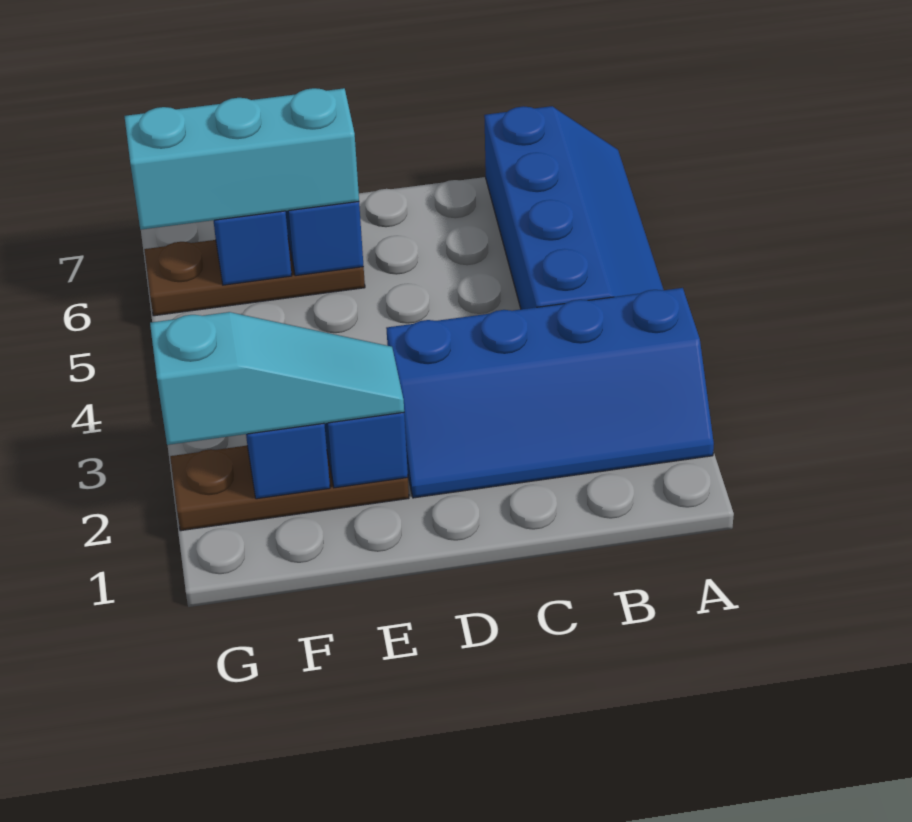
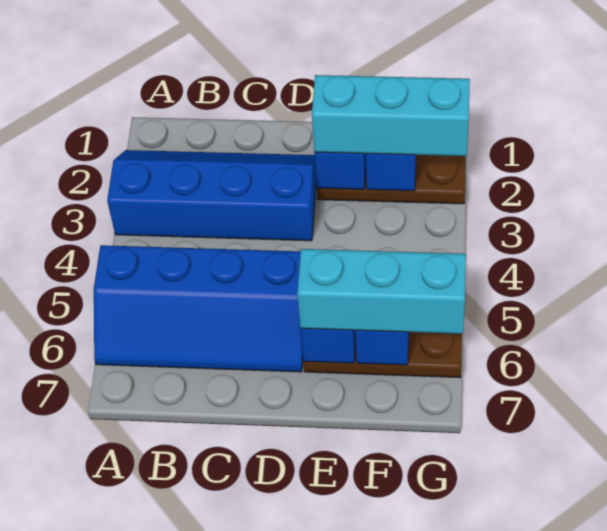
blue 2x4 slope [484,106,664,309] -> blue 2x4 slope turned to [94,245,303,372]
cyan 1x3 slope [150,312,404,445] -> cyan 1x3 brick [312,75,470,156]

